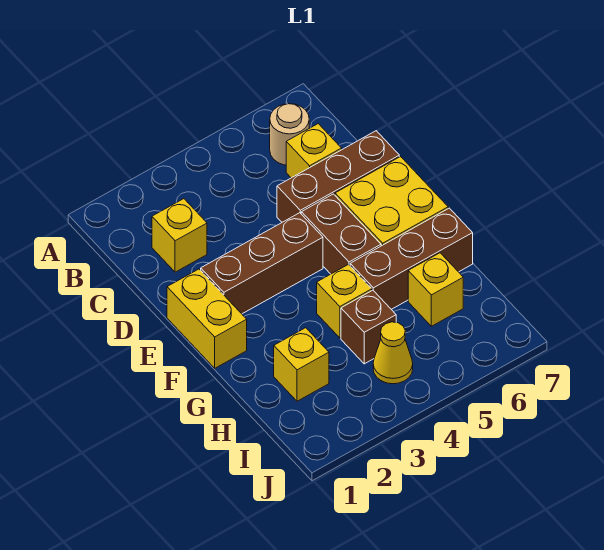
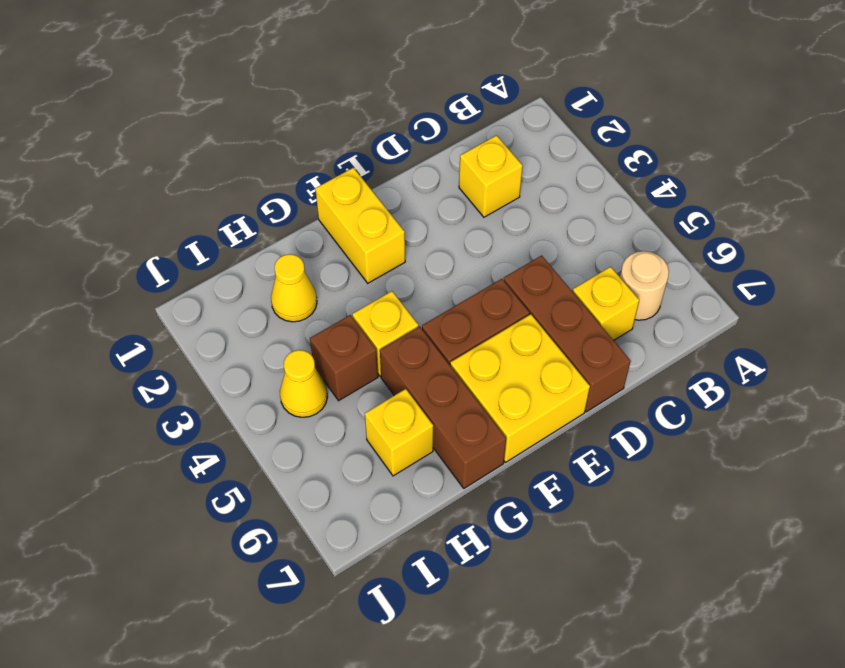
yellow 1x2 brick [167,269,247,368] -> yellow 1x2 brick turned to [315,168,405,283]
brown 1x3 brick [201,213,323,314] -> none
yellow 1x1 brick [274,328,329,401] -> yellow 1x1 cone [271,254,317,322]

